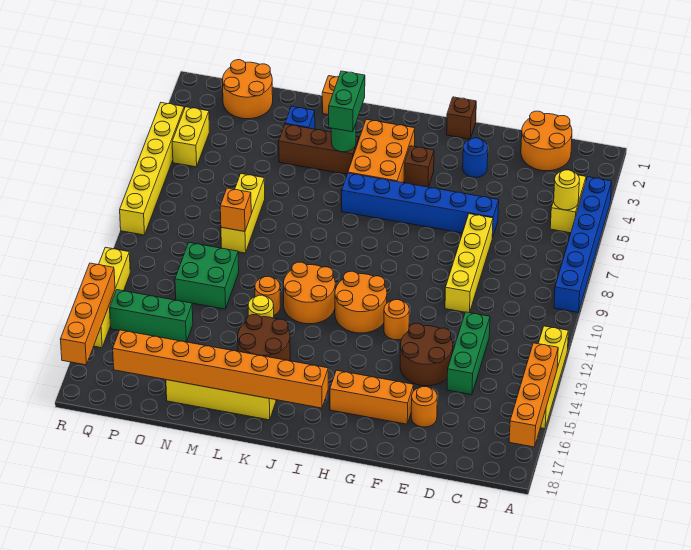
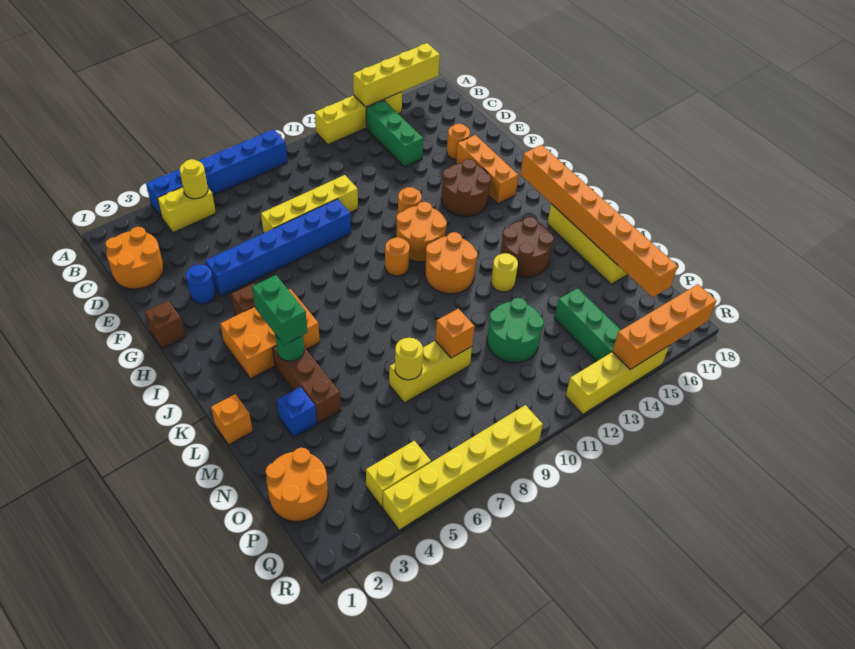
orange 1x4 brick [509,343,558,447] -> yellow 1x4 brick [353,43,440,107]
green 1x3 brick [447,312,490,395] -> green 1x3 brick turned to [366,100,423,167]
blue 1x6 brick [342,173,499,238] -> blue 1x6 brick turned to [205,199,351,296]
brown 2x2 round brick [400,323,453,386] -> brown 2x2 round brick moved to [441,159,491,217]
green 1x2 brick [329,71,365,132] -> green 1x2 brick turned to [252,275,308,345]
orange 1x1 round brick [255,276,280,315] -> orange 1x1 round brick moved to [385,237,410,276]
none -> yellow 1x1 round brick [395,338,423,380]
green 2x2 brick [175,243,239,309] -> green 2x2 round brick [487,298,544,363]

